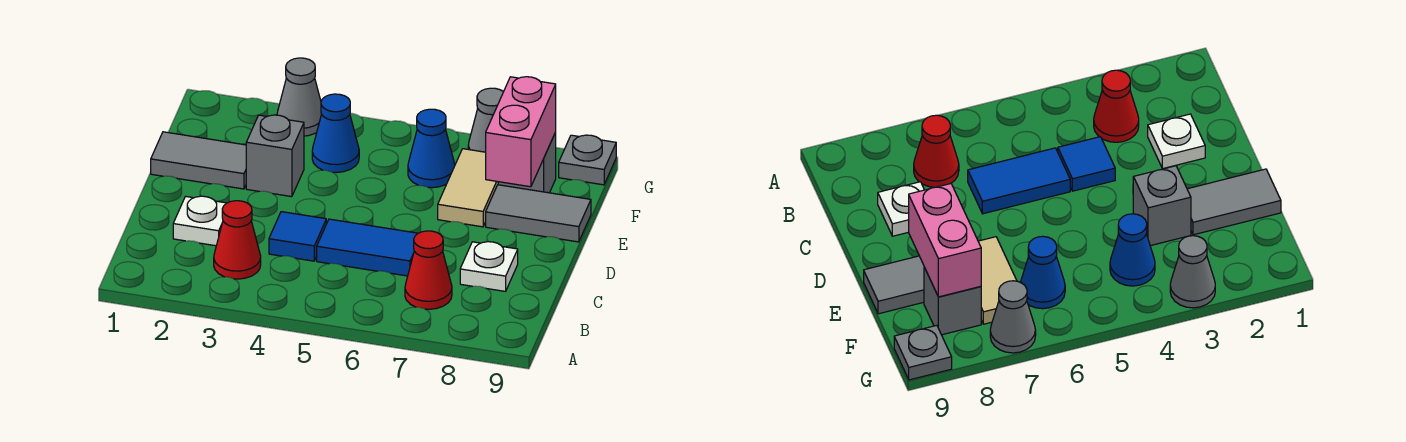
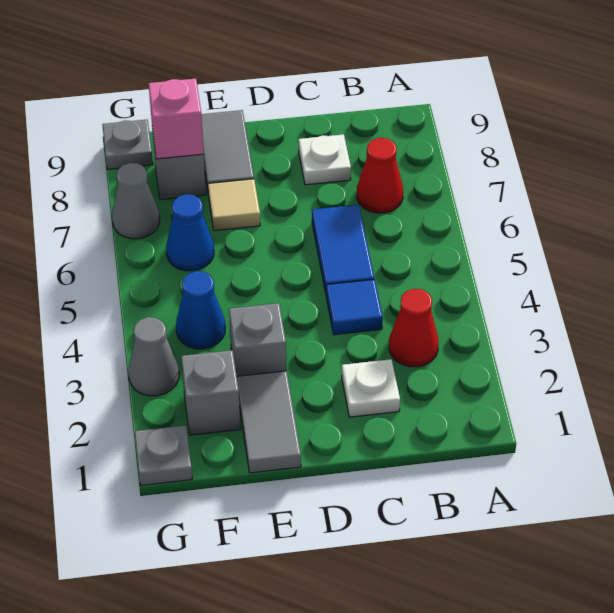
tan 1x2 tile [438,149,498,227] -> tan 1x1 tile [208,179,260,231]
pink 1x2 brick [486,77,556,187] -> pink 1x1 brick [149,79,204,159]
none -> grey 1x1 brick [181,350,240,435]
none -> grey 1x1 plate [135,425,192,485]

